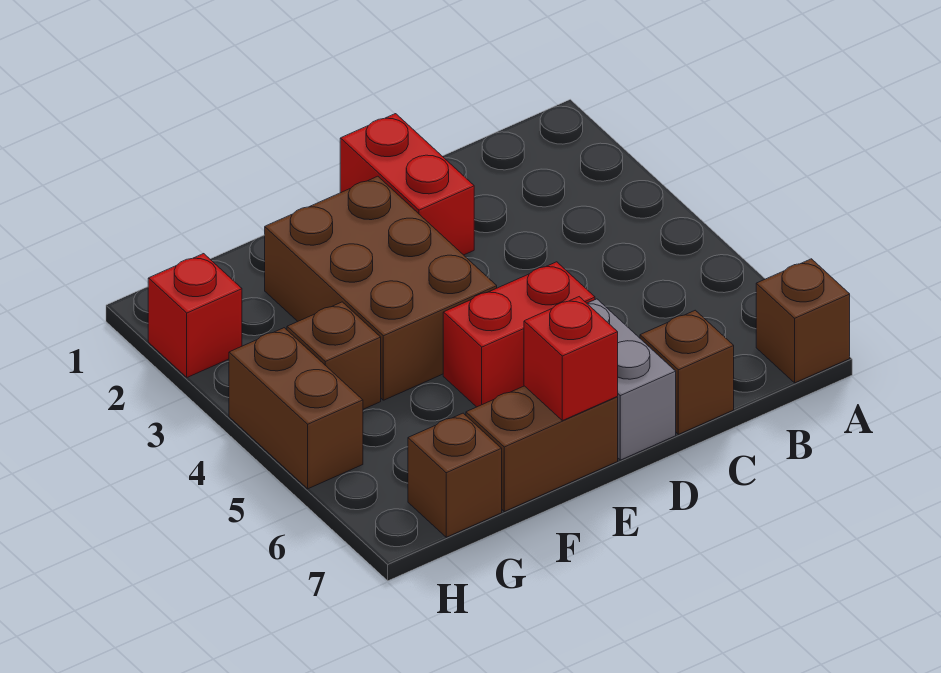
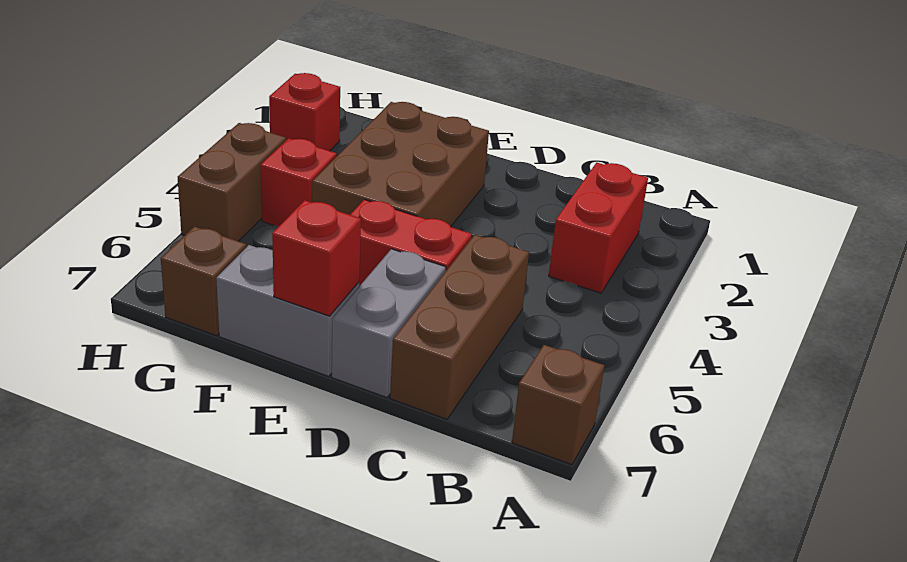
brown 1x1 brick [640,310,734,434] -> brown 1x3 brick [390,235,529,419]
red 1x2 brick [340,114,474,255] -> red 1x2 brick moved to [549,163,648,293]
brown 1x2 brick [466,386,618,512] -> grey 1x2 brick [216,245,359,377]
brown 1x1 brick [287,302,381,409] -> red 1x1 brick [261,138,337,227]

